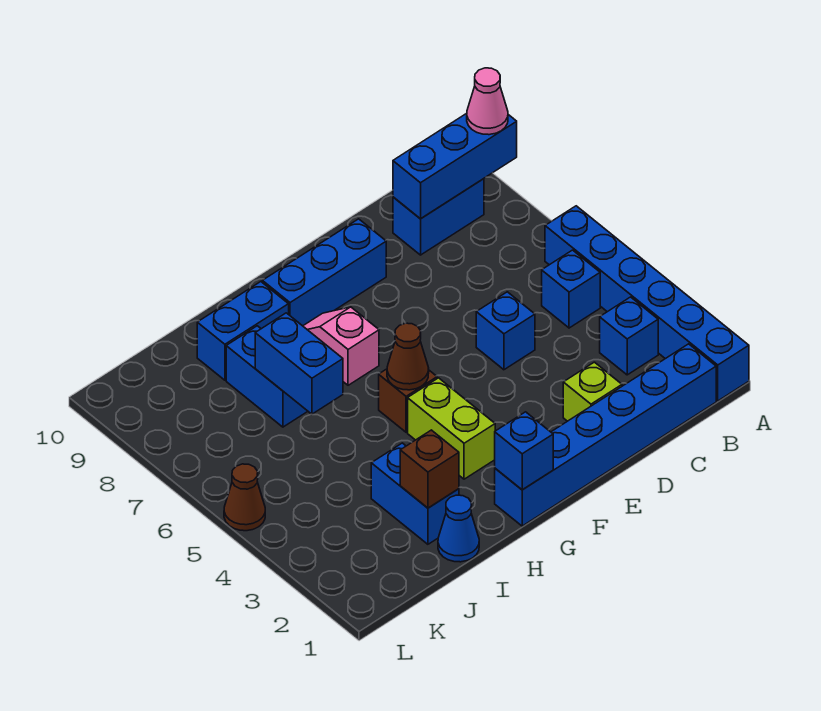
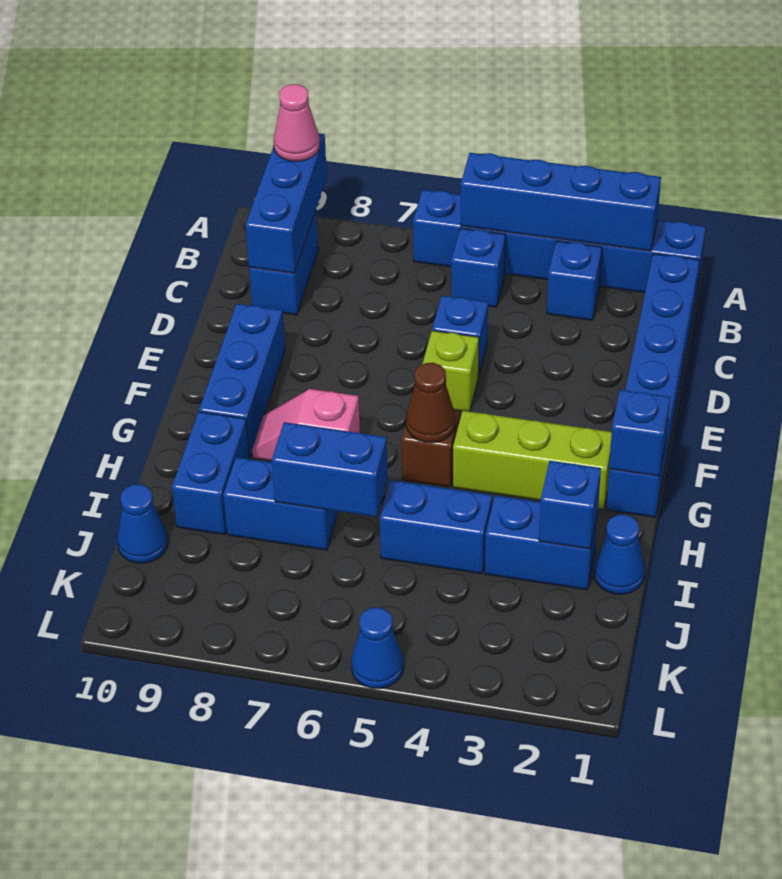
none -> blue 1x4 brick [461,153,661,251]
lime 1x1 brick [563,362,622,421] -> lime 1x1 brick moved to [423,331,479,412]
lime 1x2 brick [408,378,495,479] -> lime 1x3 brick [453,411,612,510]
brown 1x1 brick [400,430,459,508] -> blue 1x1 brick [539,461,601,549]
none -> blue 1x2 brick [380,480,492,574]
none -> blue 1x1 cone [117,484,168,563]
brown 1x1 cone [224,464,265,531] -> blue 1x1 cone [351,607,403,689]

